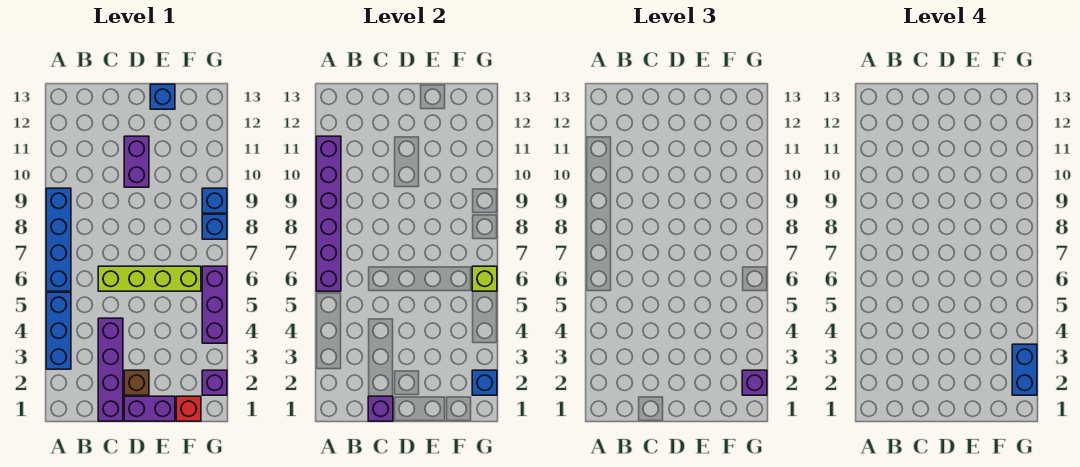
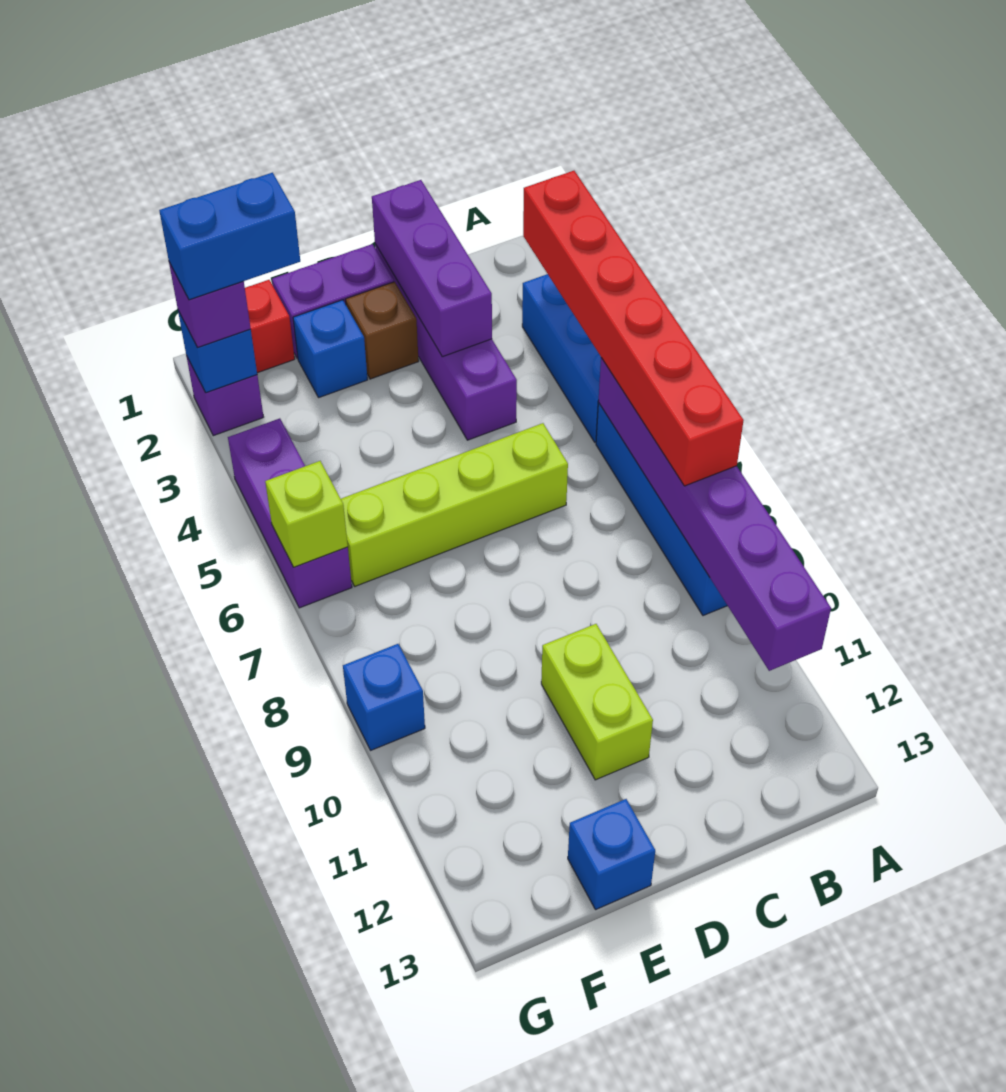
none -> red 1x6 brick [523,171,744,486]
purple 1x1 brick [368,396,393,421] -> purple 1x3 brick [372,180,492,357]
purple 1x2 brick [124,136,149,187] -> lime 1x2 brick [541,624,653,780]
blue 1x2 brick [1012,344,1037,395] -> blue 1x2 brick turned to [159,173,300,300]
blue 1x1 brick [202,214,227,239] -> blue 1x1 brick moved to [293,300,368,398]

